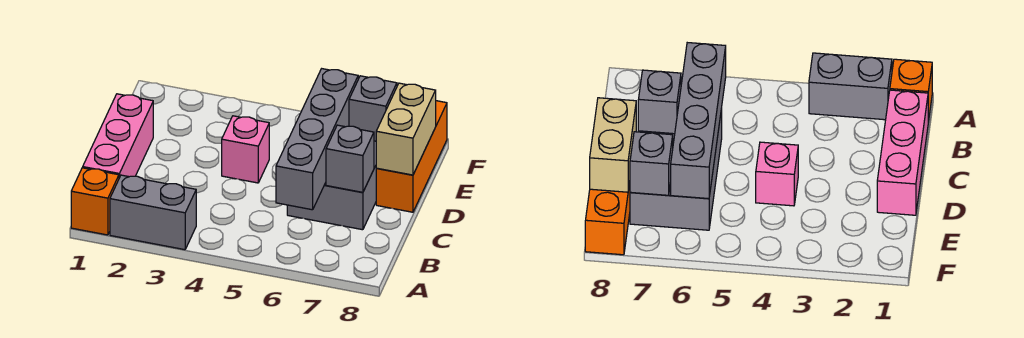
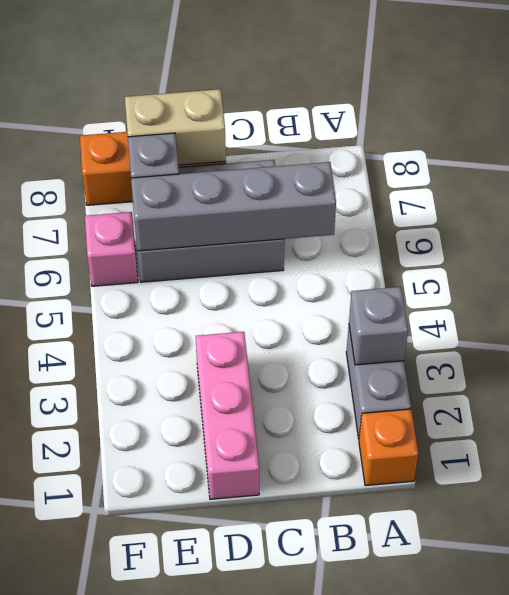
pink 1x3 brick [83,94,153,178] -> pink 1x3 brick turned to [196,332,259,499]
grey 1x1 brick [326,125,374,192] -> grey 1x1 brick moved to [349,287,408,365]
pink 1x1 brick [222,116,269,183] -> pink 1x1 brick moved to [85,212,138,286]

